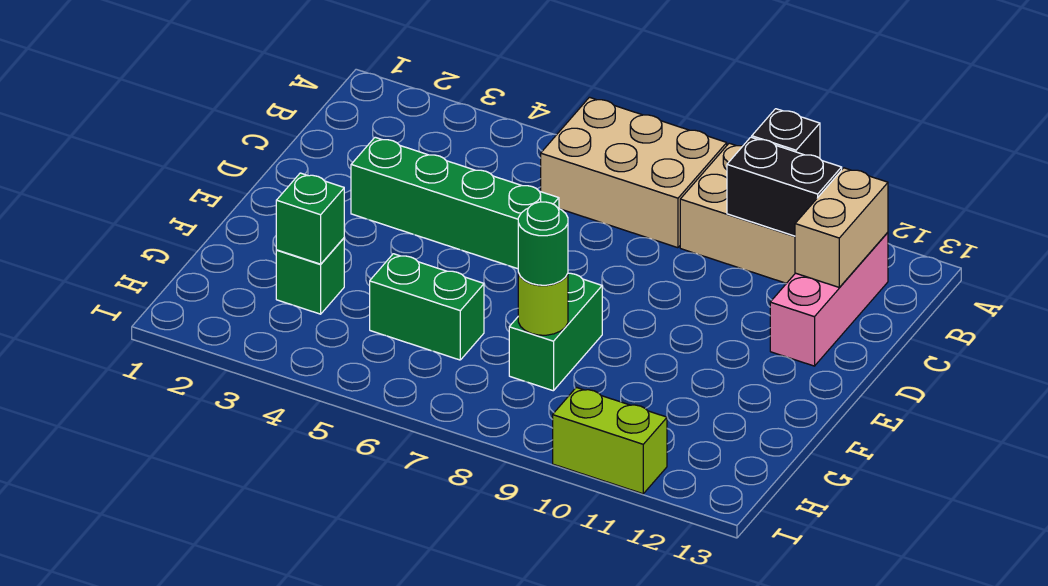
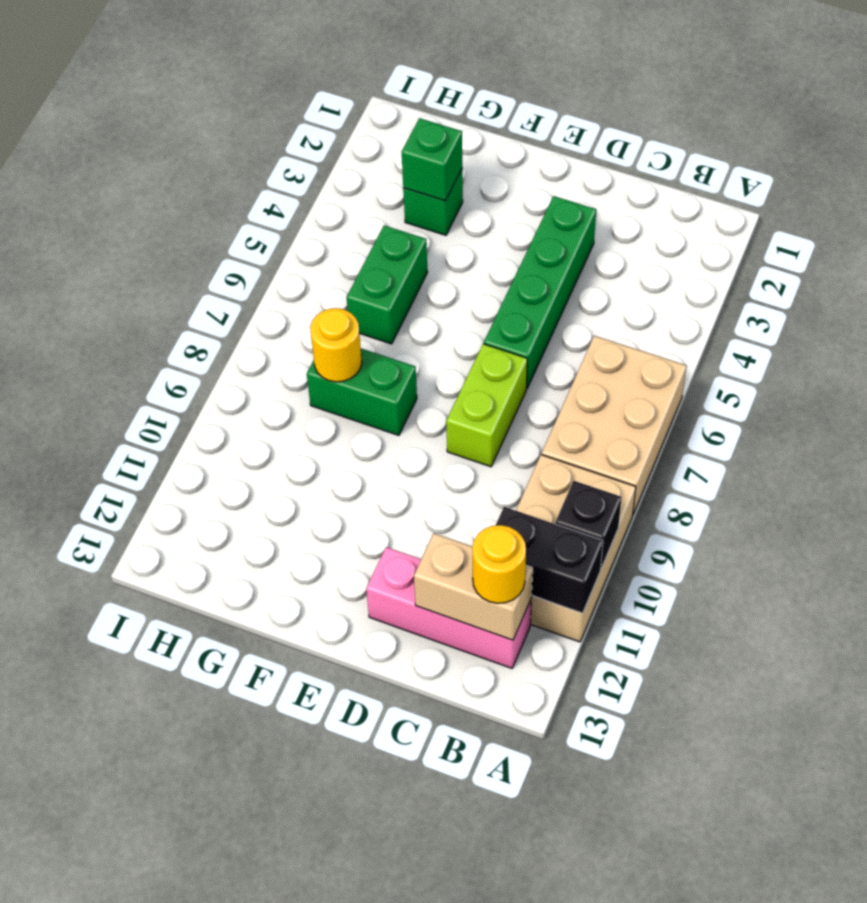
black 1x2 brick [727,137,842,236] -> black 1x2 brick turned to [495,507,603,613]
none -> yellow 1x1 round brick [472,525,526,603]
lime 1x1 round brick [518,273,568,335] -> yellow 1x1 round brick [310,308,362,382]
green 1x1 round brick [518,202,568,285] -> none
lime 1x2 brick [553,387,667,494] -> lime 1x2 brick moved to [446,344,527,467]

